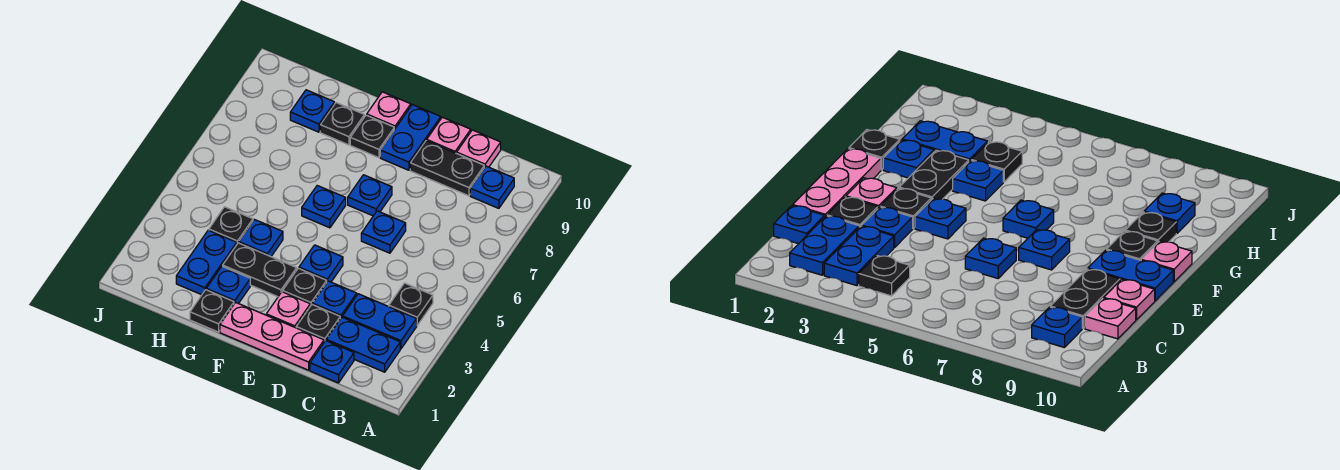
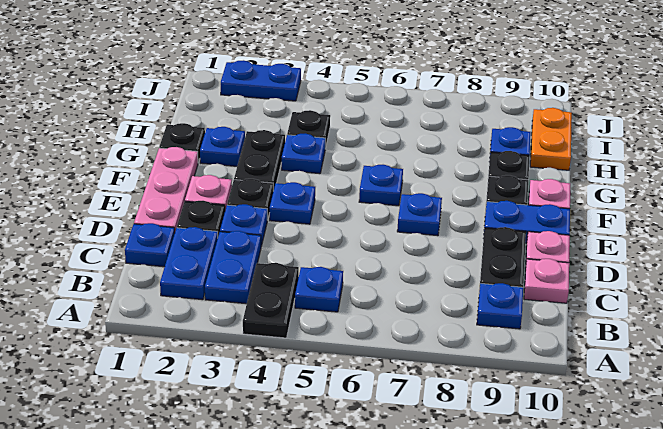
black 1x1 plate [389,283,433,325] -> black 1x2 plate [243,263,299,338]
blue 1x1 plate [361,211,406,253] -> blue 1x1 plate moved to [295,267,343,312]
blue 1x2 plate [176,230,237,295] -> blue 1x2 plate moved to [221,60,301,101]
none -> orange 1x2 plate [530,108,572,170]

